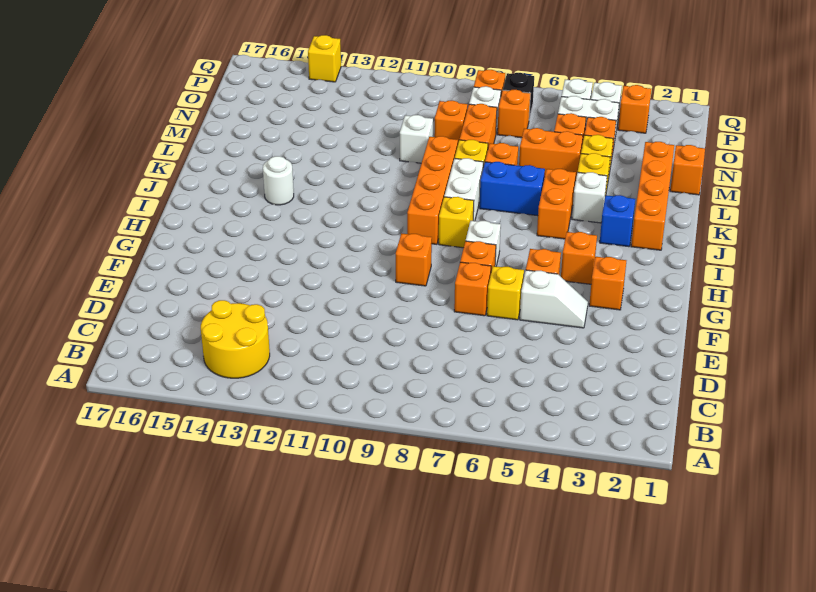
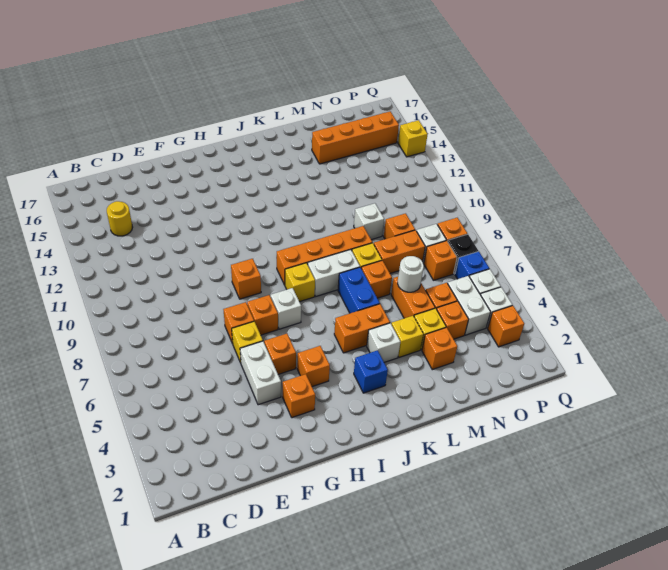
yellow 2x2 round brick [201,300,270,378] -> yellow 1x1 round brick [107,201,133,236]
white 1x2 slope [520,270,588,328] -> white 1x2 brick [240,341,281,405]
orange 1x4 brick [631,142,674,250] -> orange 1x4 brick moved to [312,112,399,164]
white 1x1 round brick [263,156,294,205] -> white 1x1 round brick moved to [398,256,424,292]
orange 1x1 brick [670,145,705,195] -> orange 1x1 brick moved to [422,327,457,370]
none -> blue 1x1 brick [455,251,489,279]

